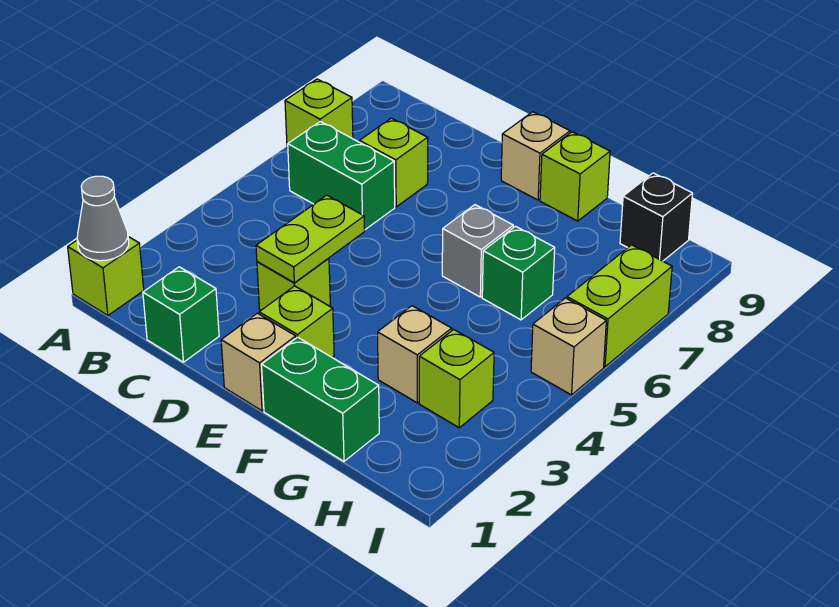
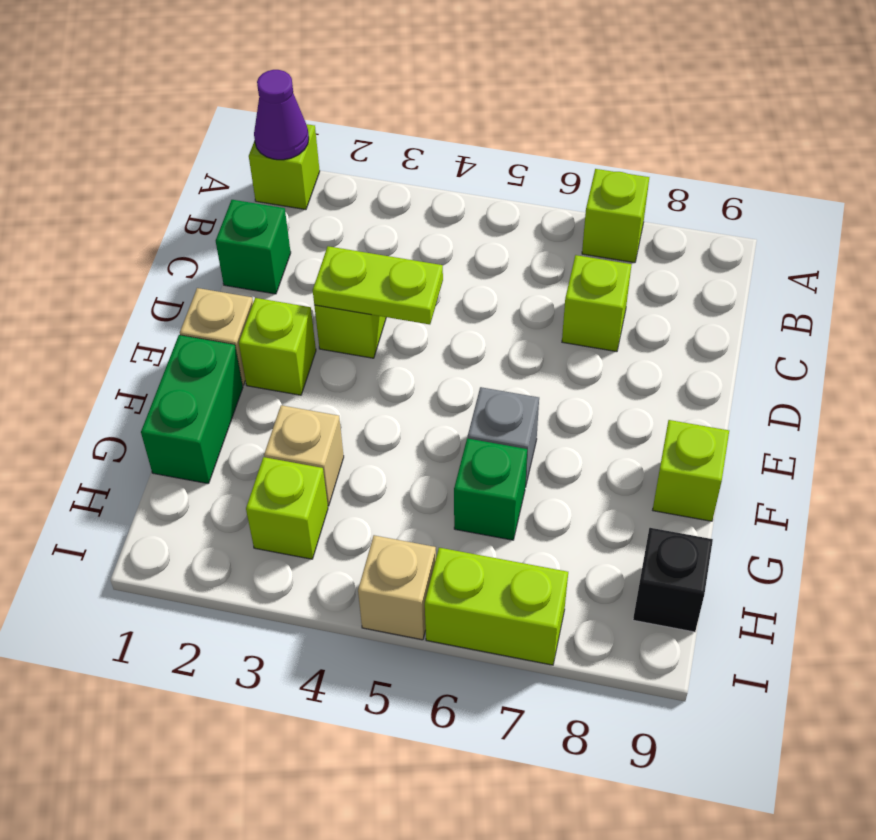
grey 1x1 cone [77,176,129,261] -> purple 1x1 cone [254,70,309,160]
green 1x2 brick [288,121,395,230] -> none
tan 1x1 brick [501,112,570,200] -> none

